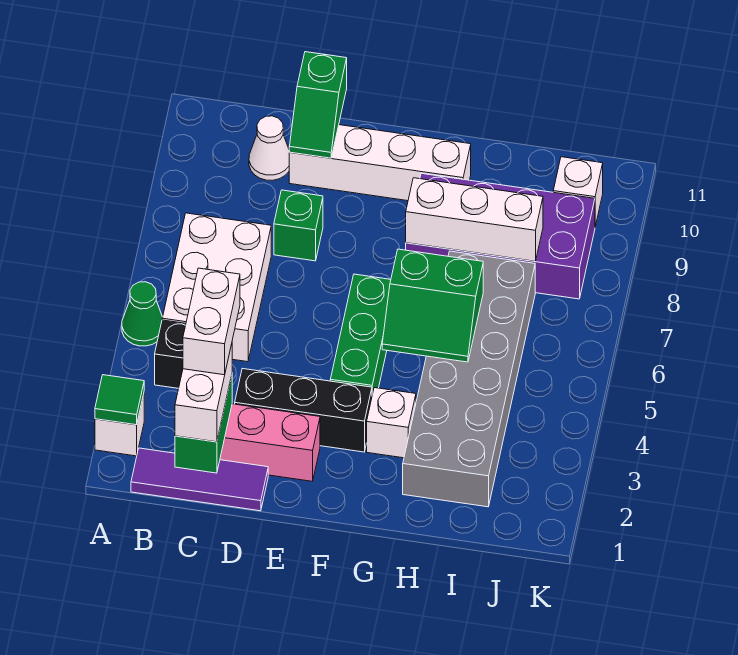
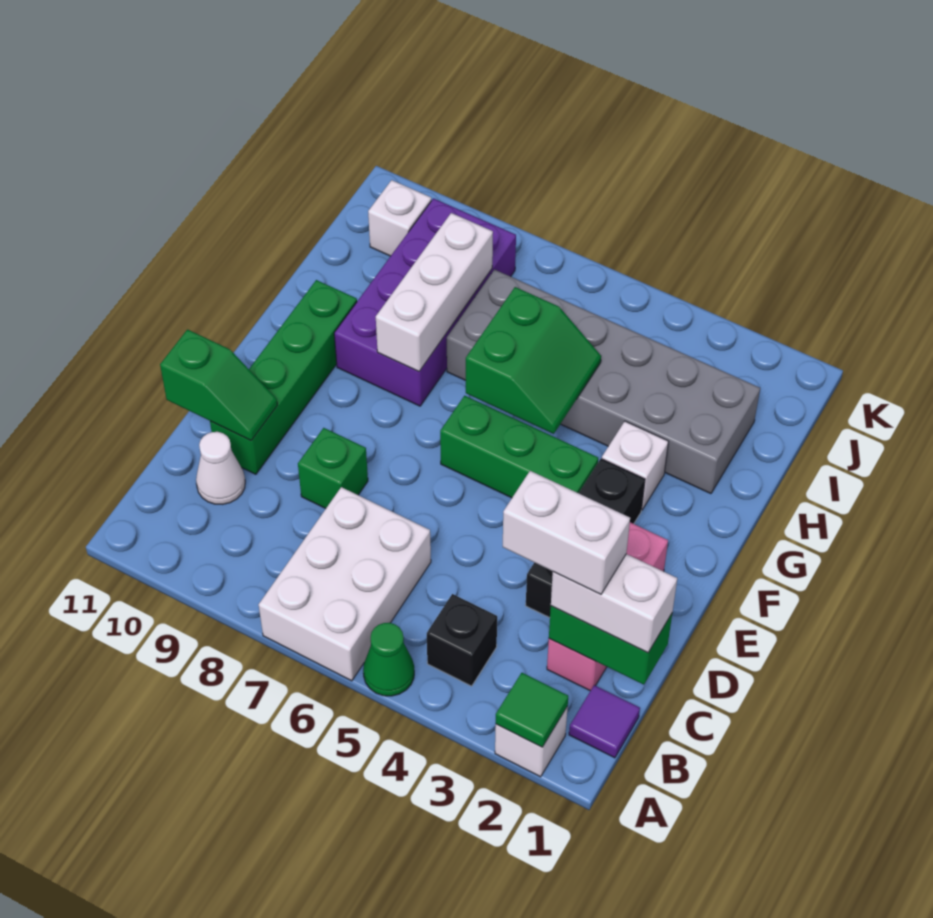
purple 1x3 tile [131,448,268,511] -> purple 1x1 tile [569,685,640,758]
white 2x3 brick [162,213,271,362] -> white 2x3 brick turned to [259,487,431,681]
white 1x4 brick [289,125,471,201] -> green 1x4 brick [210,280,357,474]

